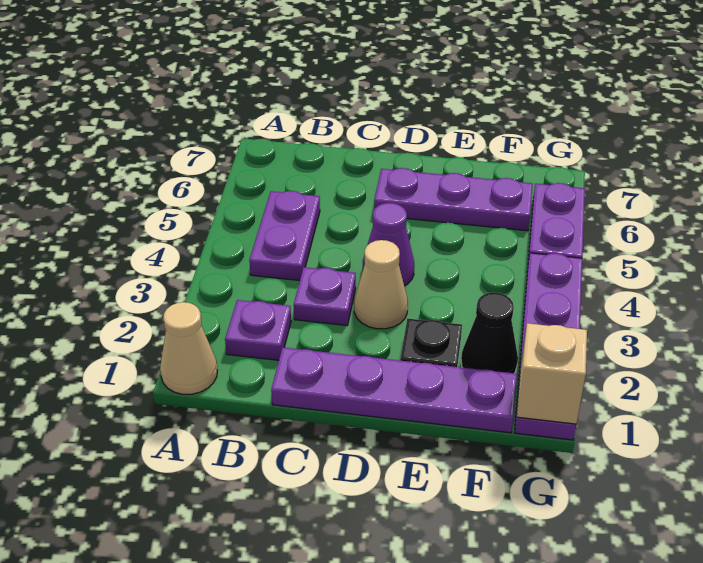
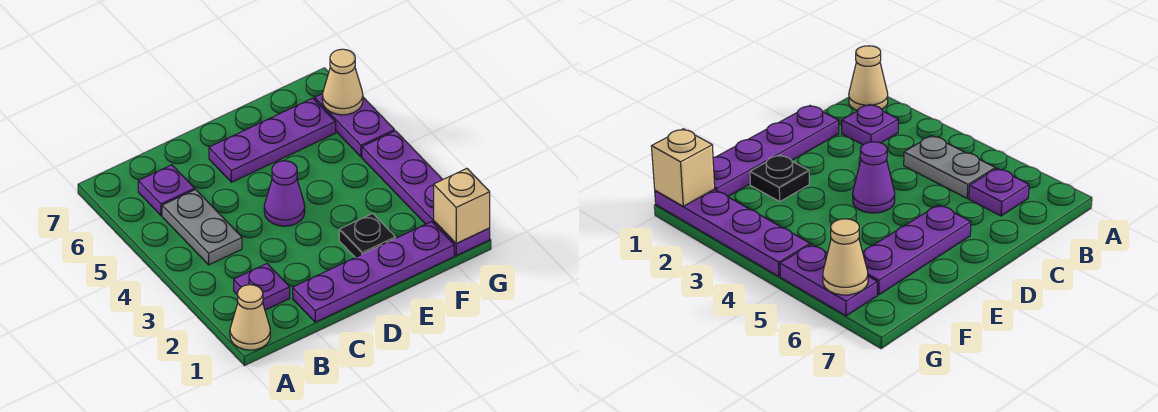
purple 1x2 plate [249,191,320,281] -> grey 1x2 plate [162,189,242,265]
purple 1x1 plate [294,267,356,325] -> purple 1x1 plate moved to [138,165,195,216]
tan 1x1 cone [354,240,408,329] -> tan 1x1 cone moved to [322,49,363,115]
black 1x1 cone [461,292,518,373] -> none

